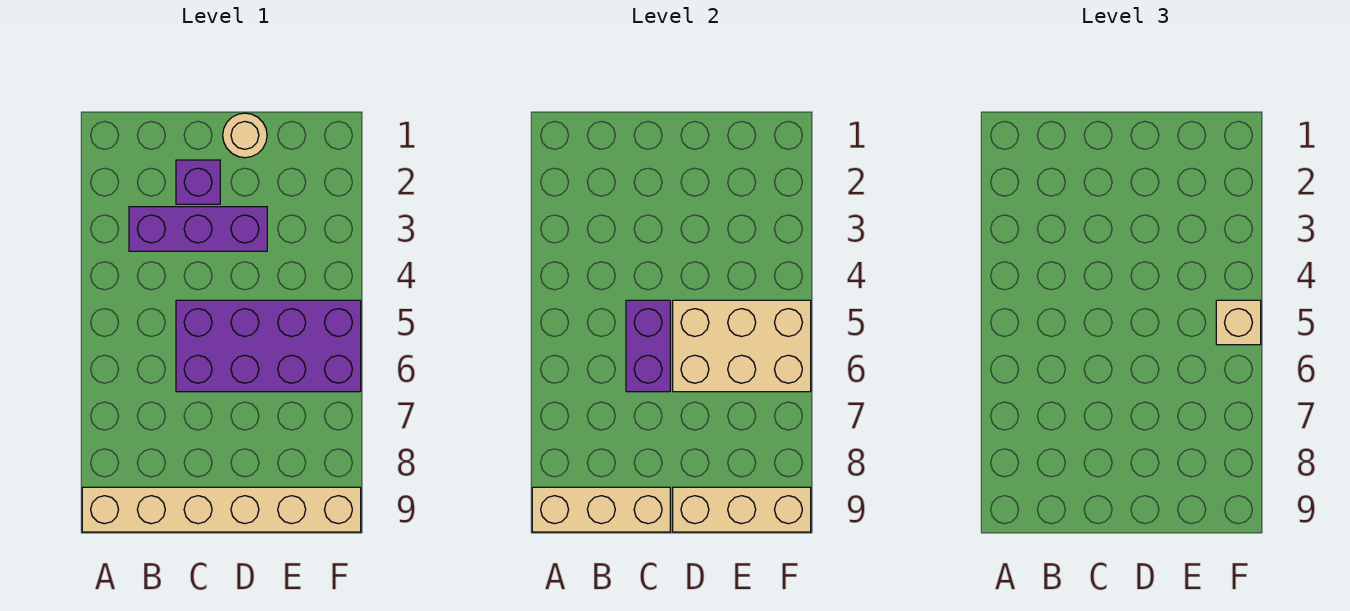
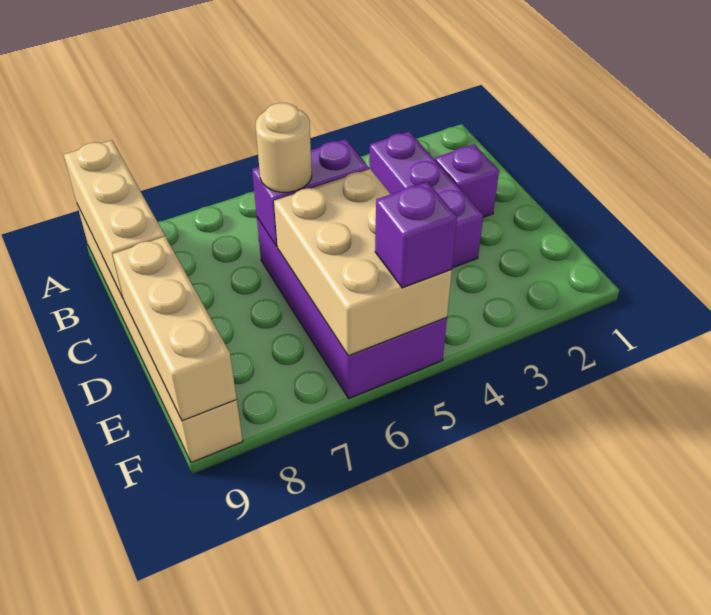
tan 1x1 round brick [223,113,267,158] -> tan 1x1 round brick moved to [255,103,312,192]
tan 1x1 brick [1216,300,1261,345] -> purple 1x1 brick [375,182,457,288]

